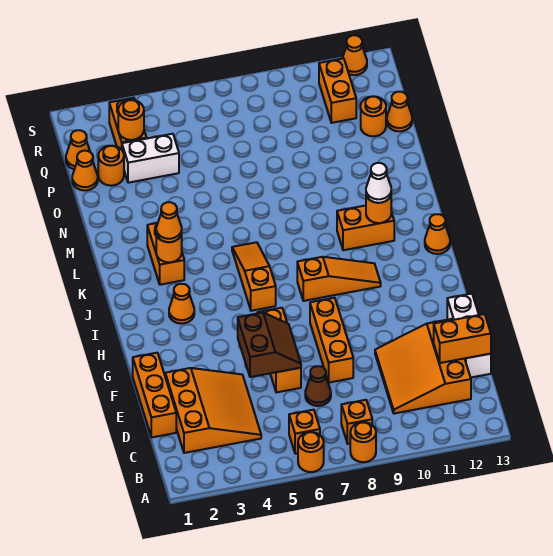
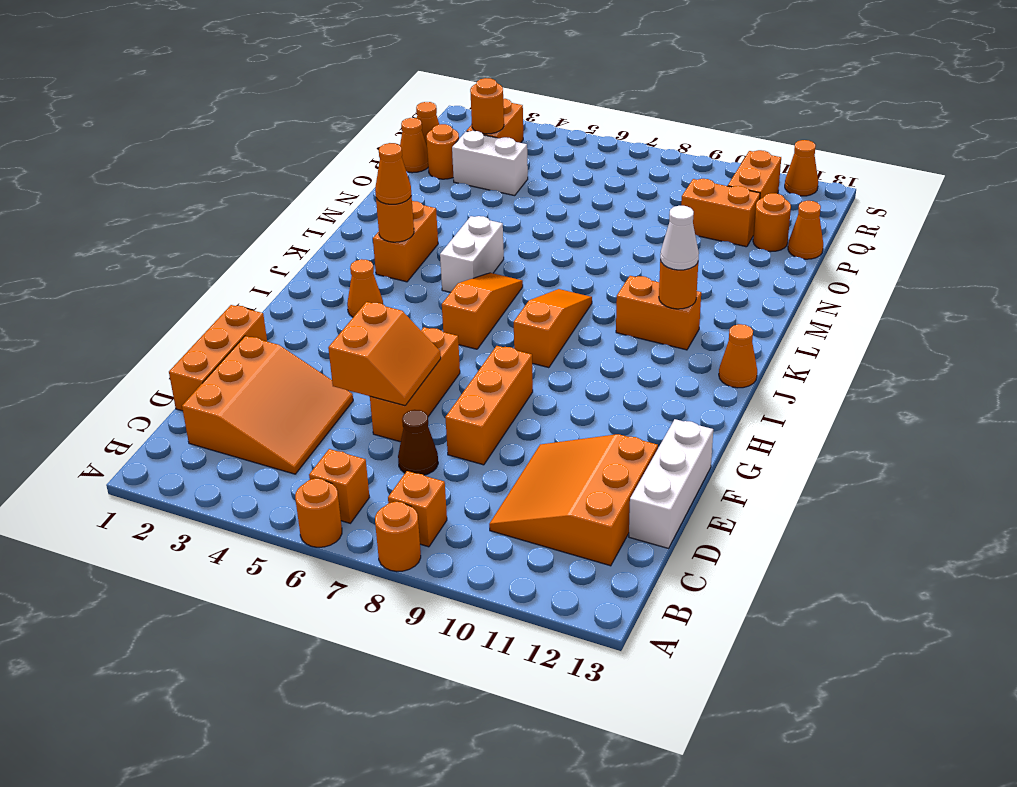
orange 1x2 brick [434,314,491,363] -> orange 1x2 brick moved to [681,179,760,247]
brown 2x2 slope [238,313,301,377] -> orange 2x2 slope [328,302,441,406]
orange 1x3 slope [297,257,381,301] -> orange 1x3 slope turned to [514,289,592,368]
none -> white 1x2 brick [440,216,504,292]

